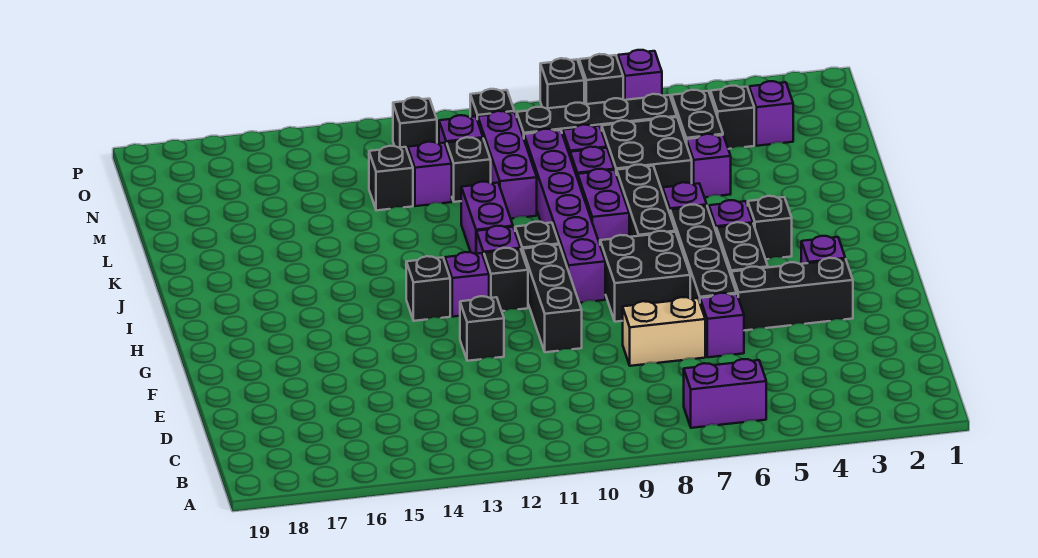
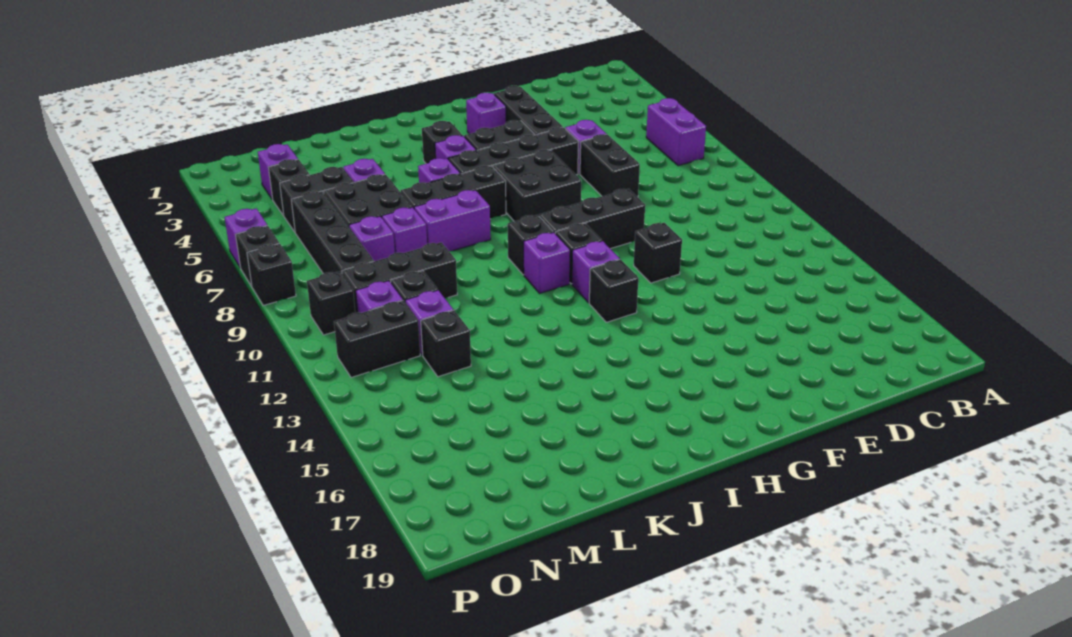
tan 1x2 brick [623,297,705,366] -> black 1x2 brick [580,134,640,197]
purple 1x6 brick [524,129,605,303] -> none
purple 1x2 brick [461,182,513,254] -> none
purple 1x3 brick [478,111,537,219] -> black 1x3 brick [342,242,457,313]
black 1x1 brick [393,98,437,151] -> black 1x2 brick [334,300,420,378]

